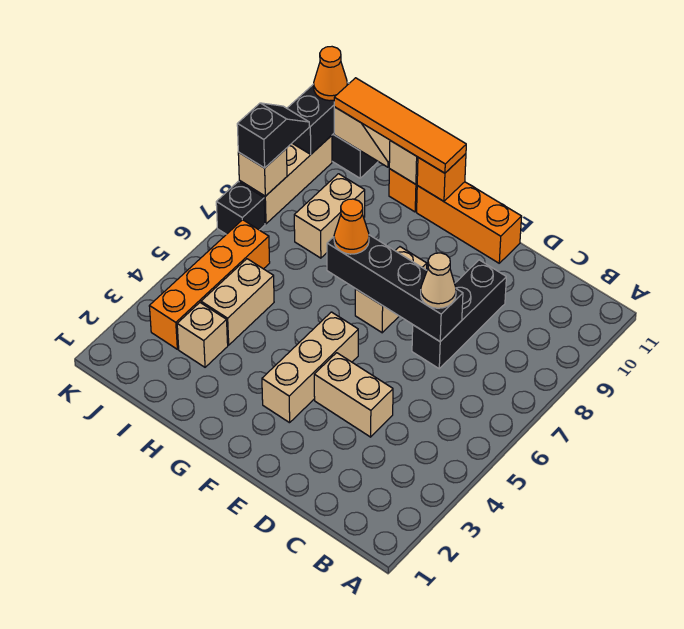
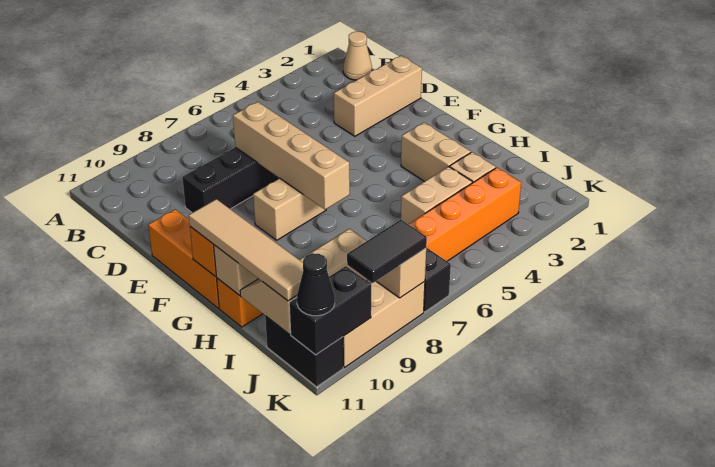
tan 1x2 brick [314,353,393,437] -> tan 1x2 brick moved to [401,122,471,182]
black 1x4 brick [327,235,463,342] -> tan 1x4 brick [233,102,350,210]
tan 1x1 cone [421,253,456,308] -> tan 1x1 cone moved to [343,32,372,80]
tan 1x3 brick [262,312,358,423] -> tan 1x3 brick moved to [334,56,422,136]
orange 1x1 cone [334,199,369,254] -> none
orange 1x4 tile [334,78,466,173] -> tan 1x4 tile [189,199,303,301]
black 1x2 slope [237,103,309,168] -> black 1x2 tile [347,220,427,283]
orange 1x1 cone [314,47,347,101] -> black 1x1 cone [297,253,335,316]

